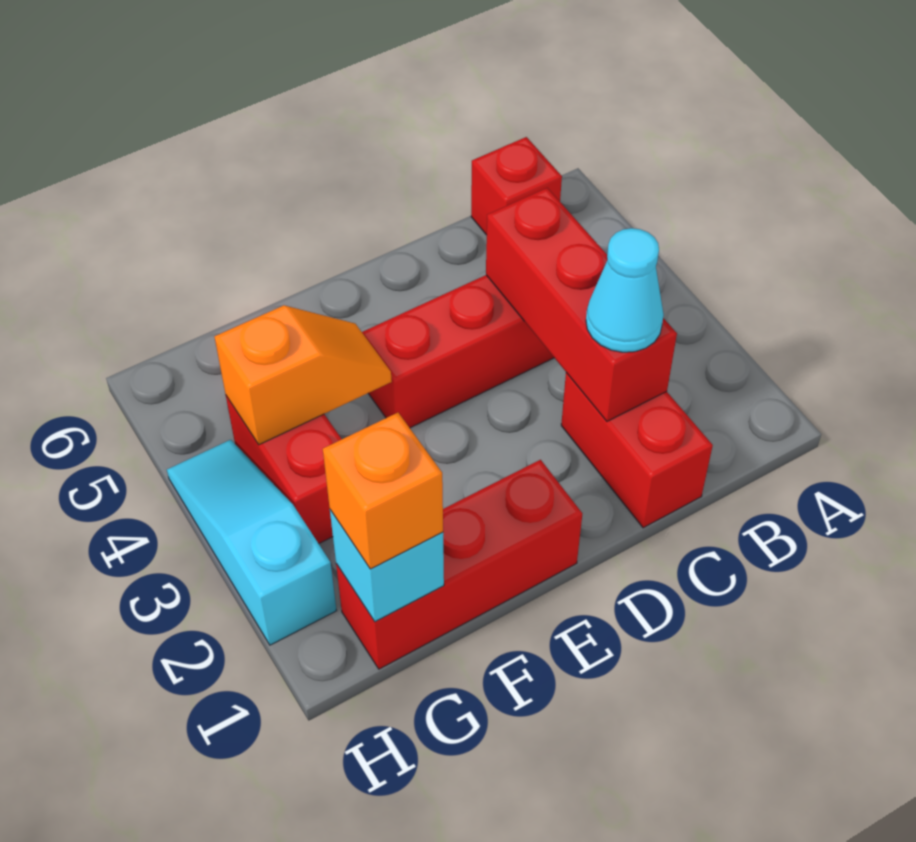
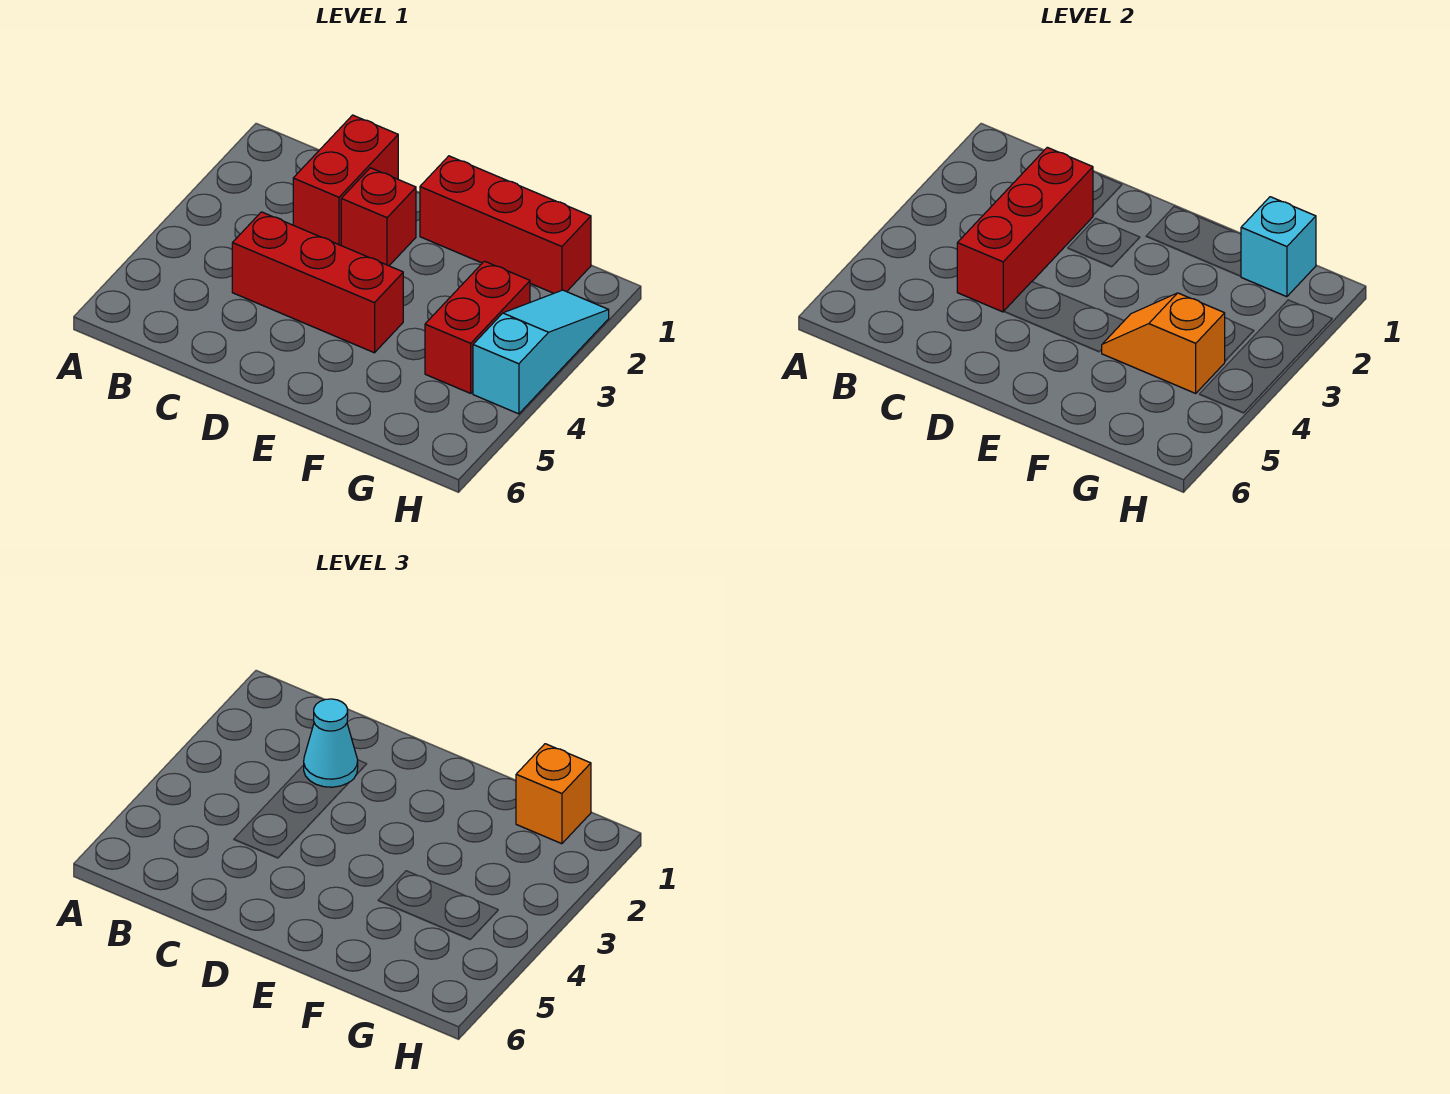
red 1x1 brick [471,137,562,235] -> red 1x1 brick moved to [341,168,416,266]
cyan 1x3 slope [167,440,337,645] -> cyan 1x3 slope turned to [473,290,609,414]

